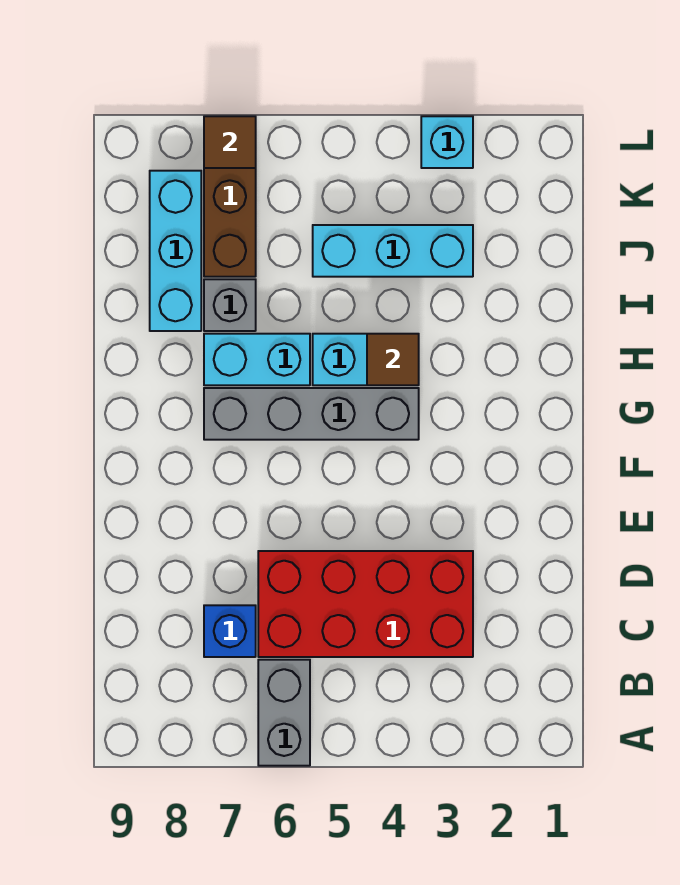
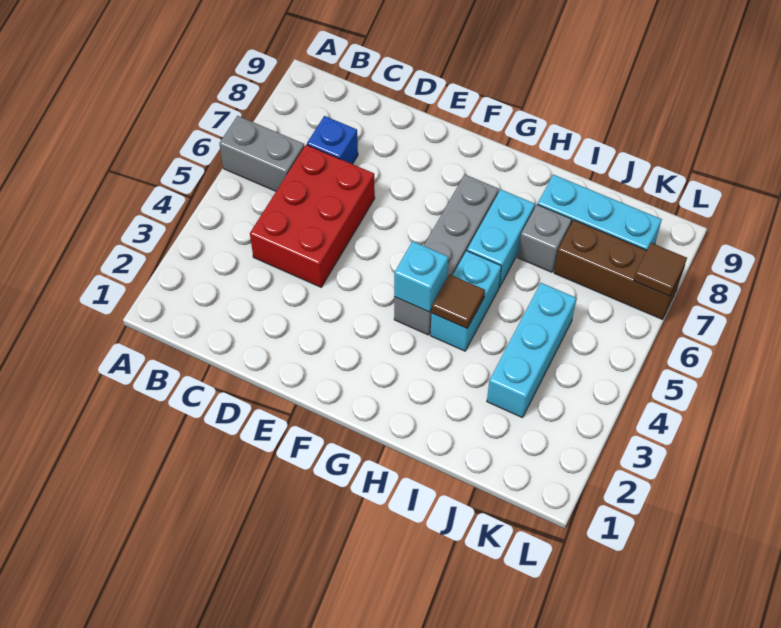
red 2x4 brick [258,551,473,657] -> red 2x3 brick [250,145,375,287]
cyan 1x1 brick [421,116,473,168] -> cyan 1x1 brick moved to [394,241,448,312]

